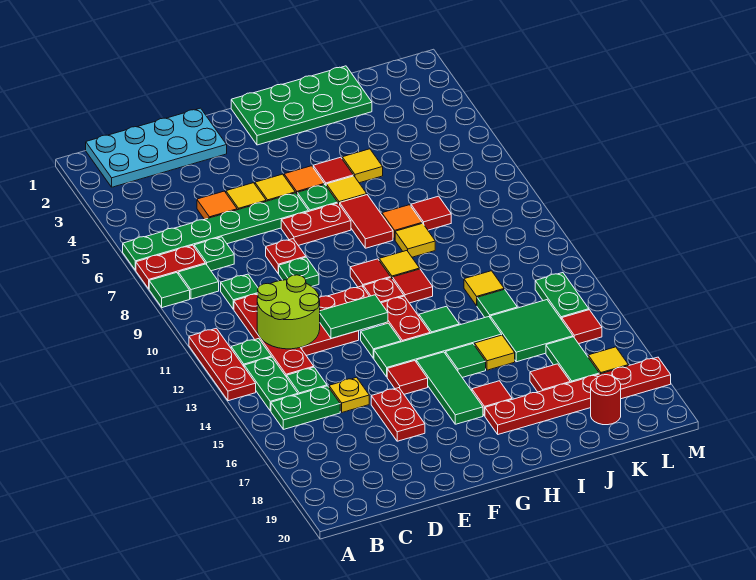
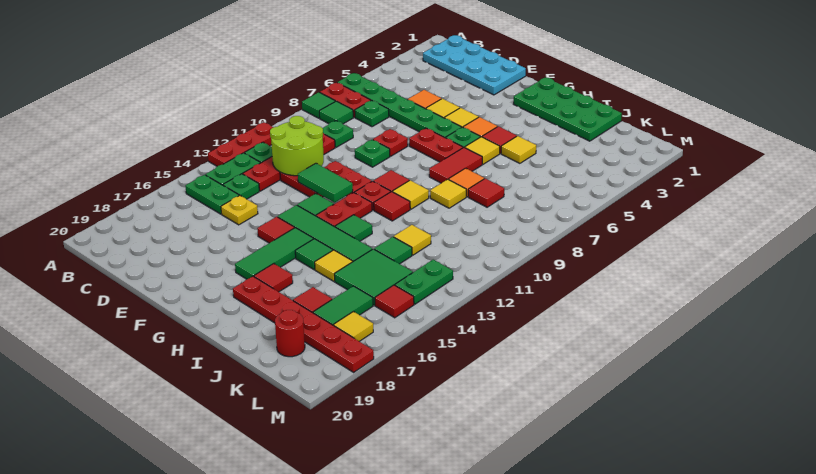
red 1x2 plate [371,388,425,441] -> none

